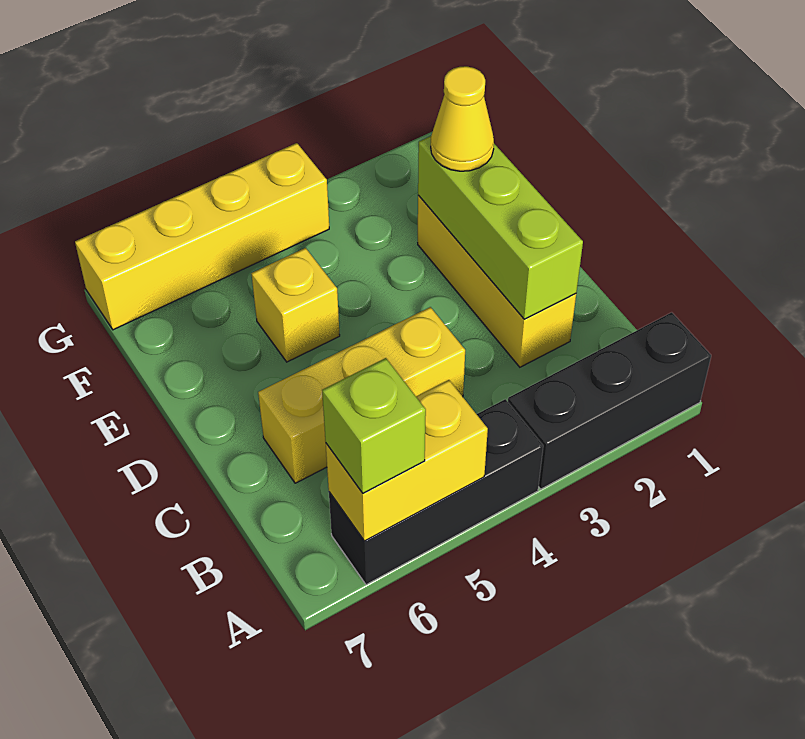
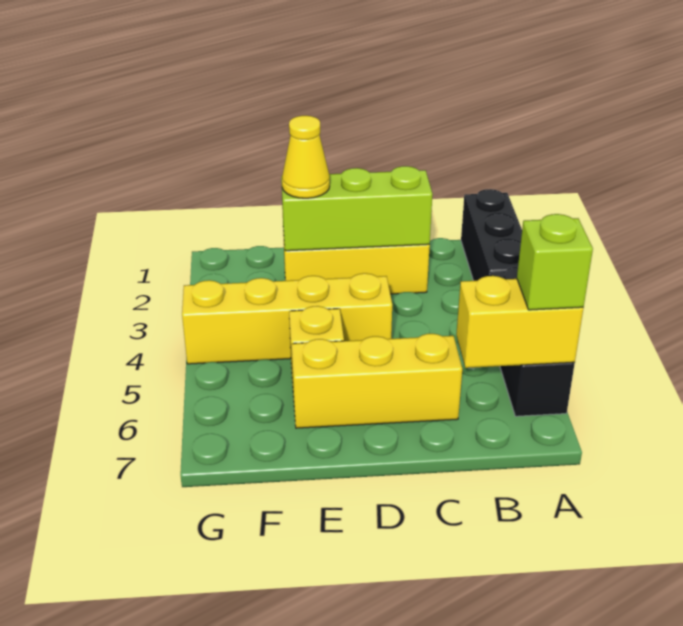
yellow 1x2 brick [326,380,488,541] -> yellow 1x2 brick turned to [456,276,583,368]
yellow 1x3 brick [258,307,465,483] -> yellow 1x3 brick turned to [292,334,462,428]
yellow 1x4 brick [75,143,329,330] -> yellow 1x4 brick turned to [182,273,392,364]

